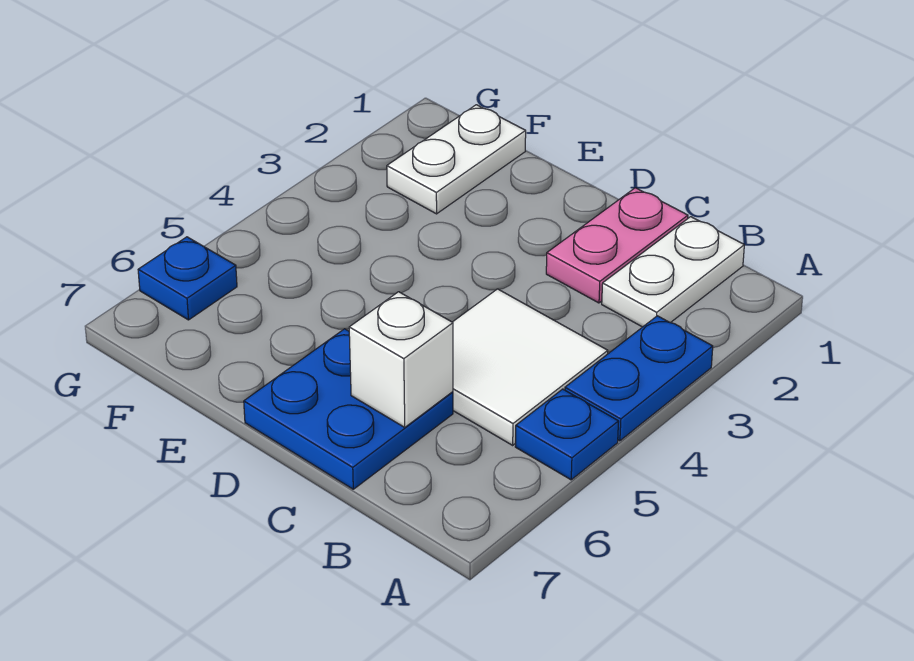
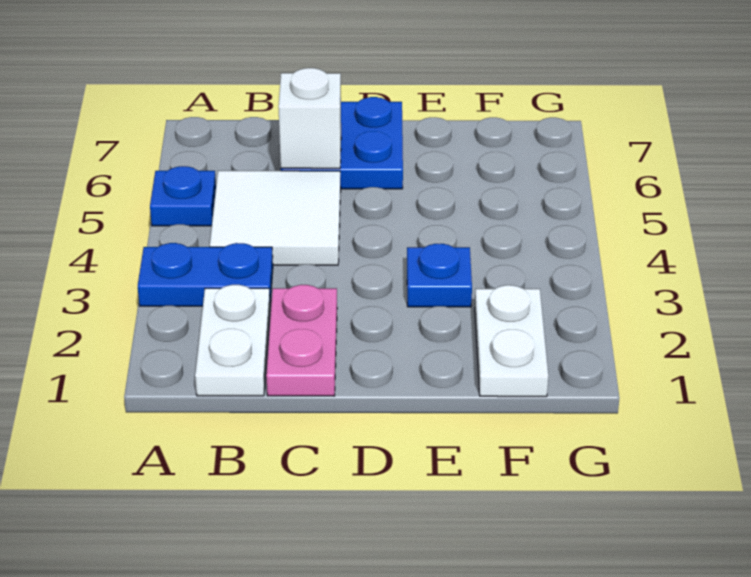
blue 1x2 plate [565,316,713,441] -> blue 1x2 plate turned to [138,243,273,306]
blue 1x1 plate [138,237,237,320] -> blue 1x1 plate moved to [407,244,472,307]

